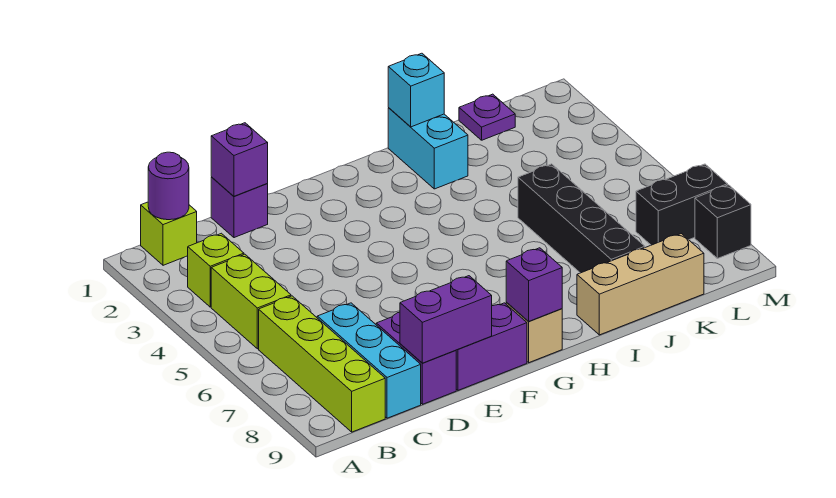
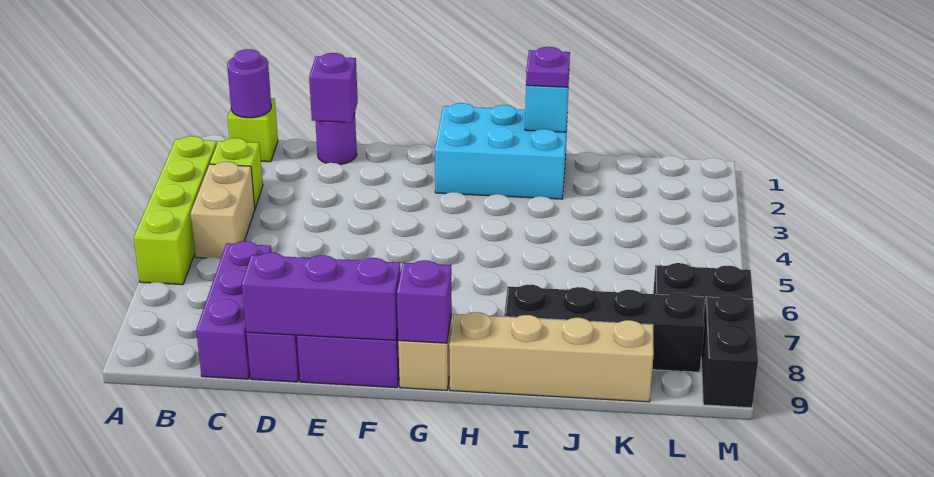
lime 1x2 brick [211,254,291,349] -> tan 1x2 brick [191,162,255,259]
lime 1x4 brick [259,296,385,432] -> lime 1x4 brick moved to [134,136,217,285]
cyan 1x3 brick [317,303,421,418] -> purple 1x3 brick [196,241,272,379]
purple 1x1 brick [211,177,268,238] -> purple 1x1 round brick [315,114,357,165]
purple 1x2 brick [400,276,492,363] -> purple 1x3 brick [242,253,401,340]
cyan 1x2 brick [388,108,468,189] -> cyan 2x3 brick [435,103,568,199]
tan 1x3 brick [577,234,704,335] -> tan 1x4 brick [449,312,654,402]
black 1x4 brick [518,164,645,273] -> black 1x4 brick turned to [504,285,704,372]
purple 1x1 plate [459,94,515,140] -> purple 1x1 plate moved to [526,47,570,87]
black 1x1 brick [695,185,751,259] -> black 1x2 brick [701,295,758,408]

